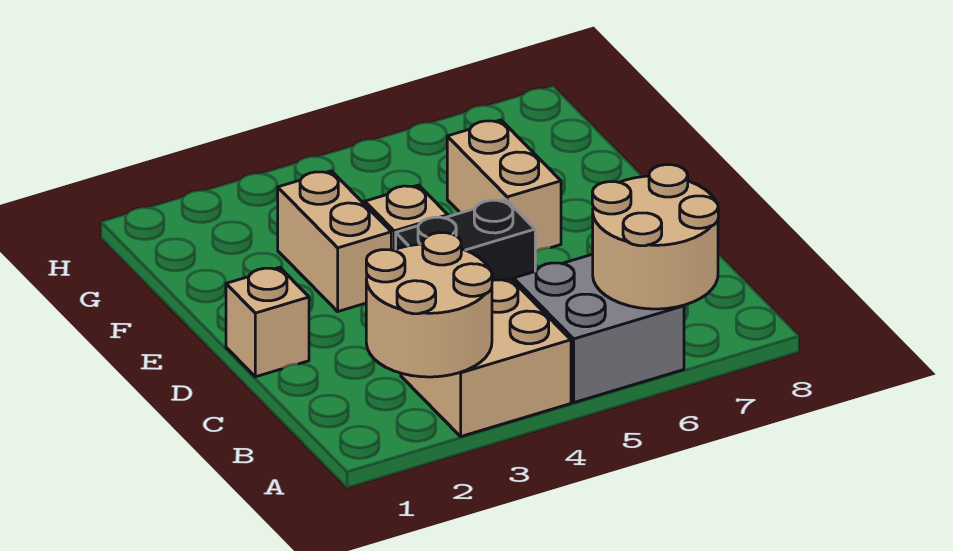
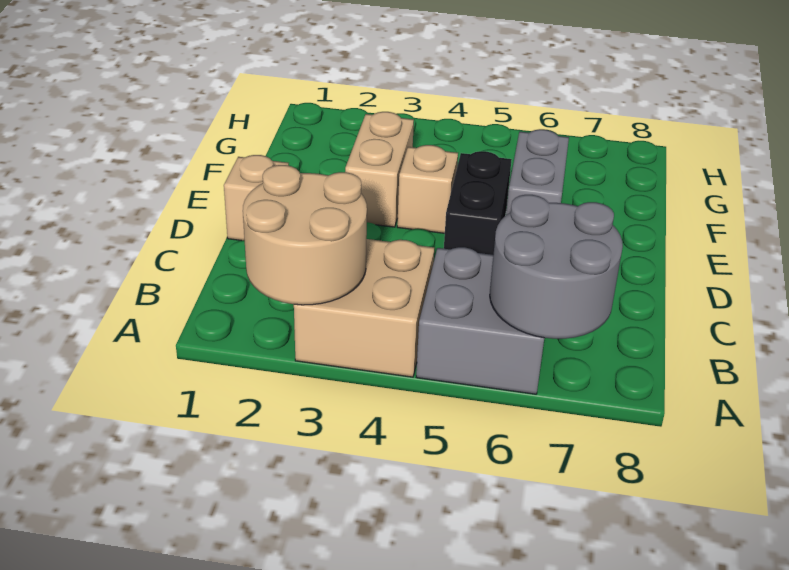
tan 2x2 round brick [592,165,718,309] -> grey 2x2 round brick [490,195,623,339]
black 1x2 brick [396,200,535,281] -> black 1x2 brick turned to [444,151,512,255]
tan 1x2 brick [447,120,561,251] -> grey 1x2 brick [506,129,569,215]

